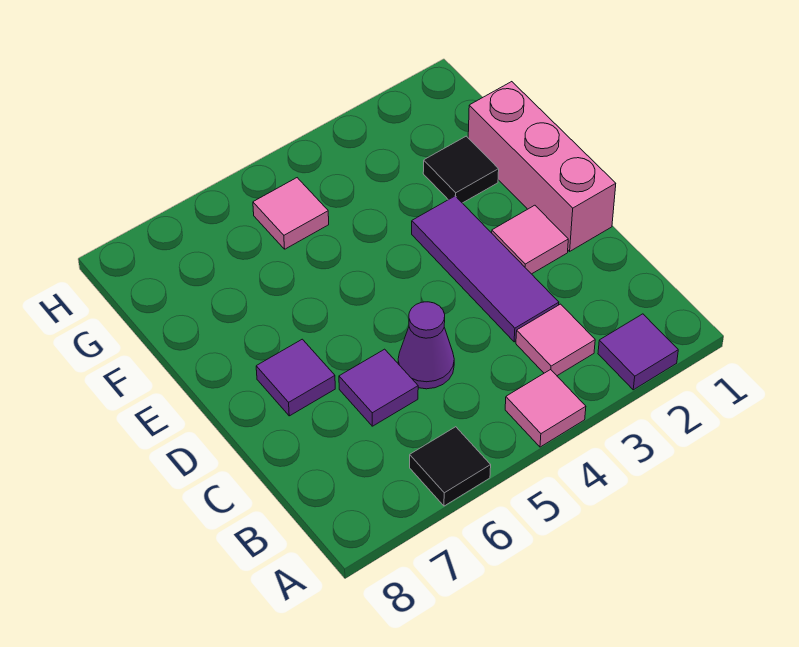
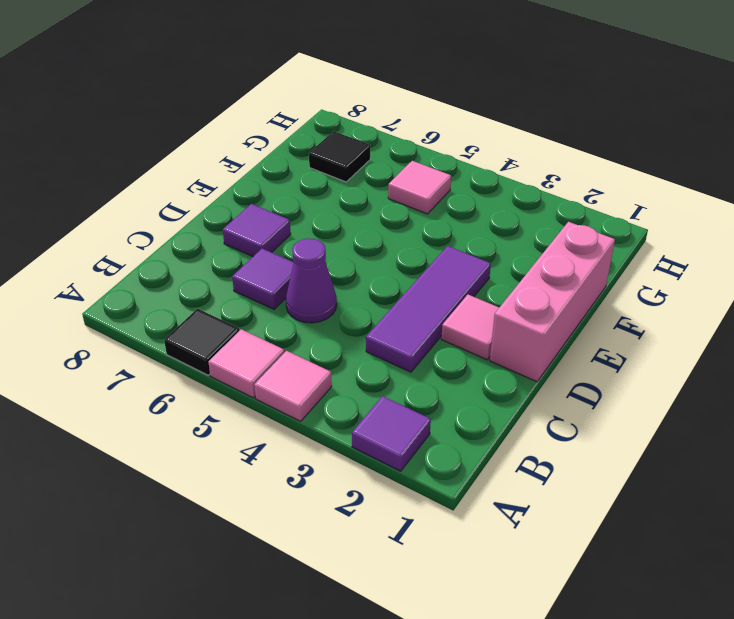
pink 1x1 tile [516,304,595,376] -> pink 1x1 tile moved to [208,329,284,398]
black 1x1 tile [423,136,499,203] -> black 1x1 tile moved to [309,131,370,182]

